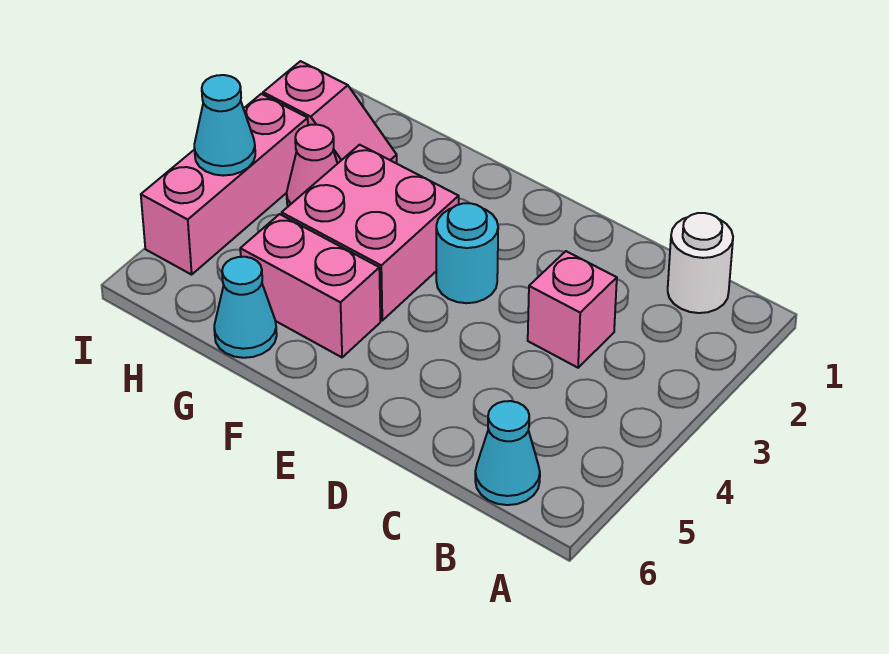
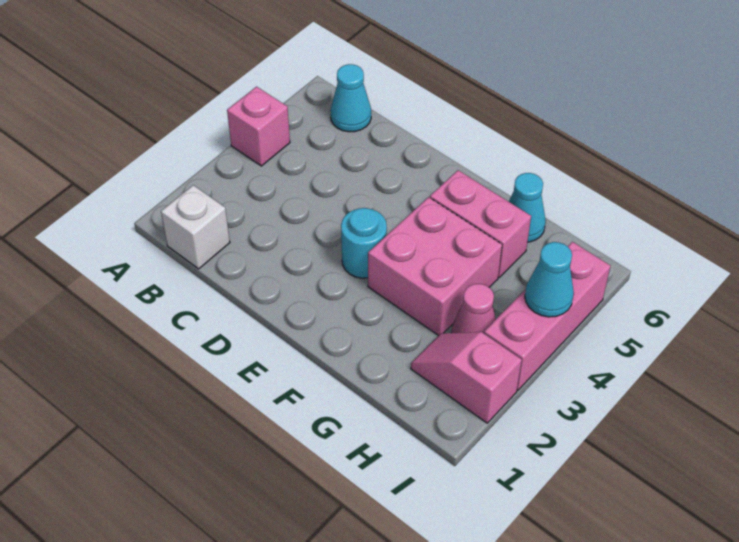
white 1x1 round brick [668,213,733,313] -> white 1x1 brick [161,185,230,269]
pink 1x1 brick [528,251,617,368] -> pink 1x1 brick moved to [227,87,290,166]

